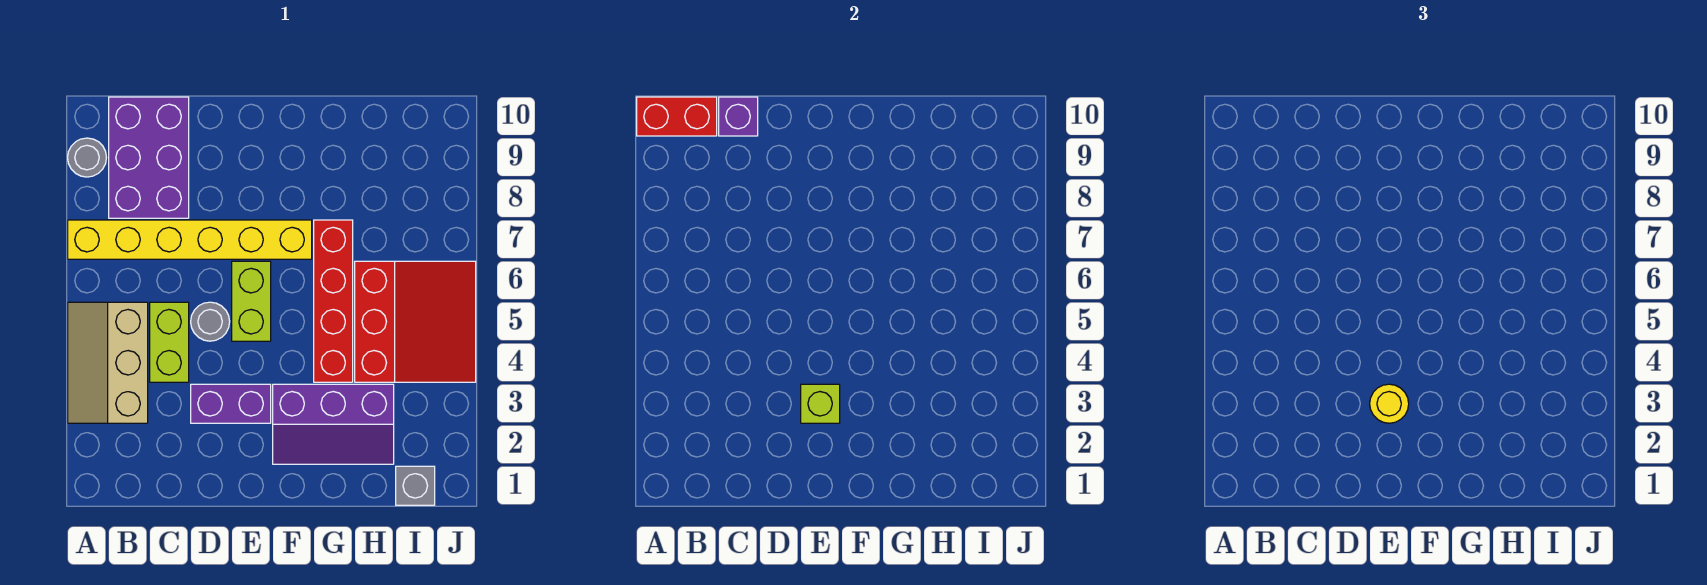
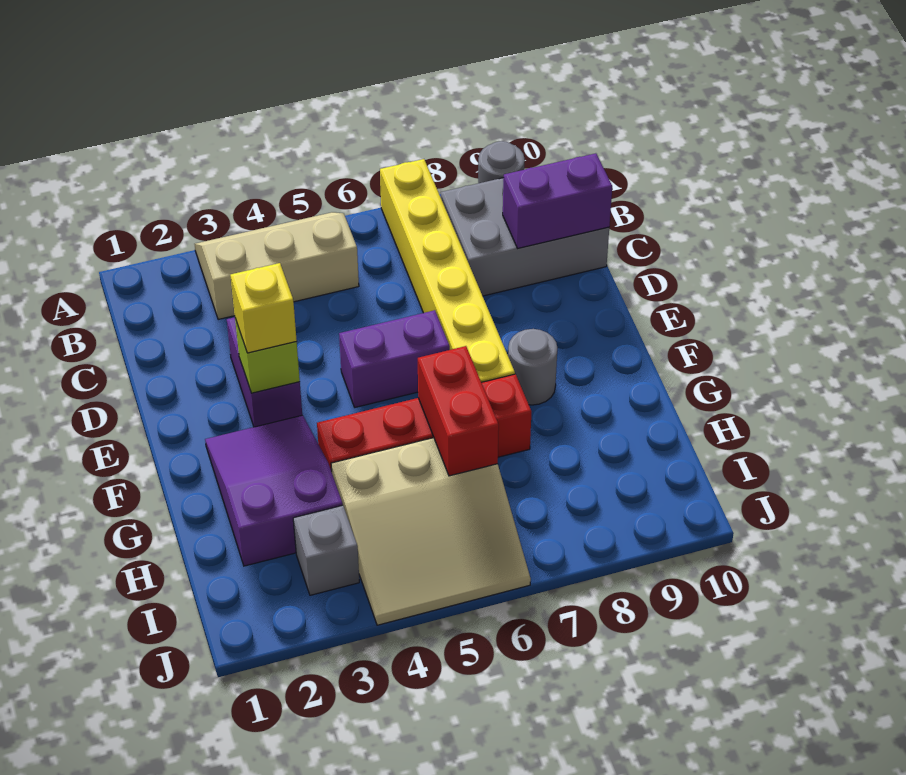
red 1x2 brick [637,97,717,136] -> red 1x2 brick moved to [418,346,499,476]
purple 2x3 brick [109,97,189,218] -> grey 2x3 brick [441,178,609,296]
lime 1x2 brick [150,302,189,382] -> none
purple 1x1 brick [719,97,758,136] -> purple 1x2 brick [503,153,612,248]
grey 1x1 round brick [191,302,230,341] -> grey 1x1 round brick moved to [508,329,557,405]
yellow 1x1 round brick [1370,384,1409,423] -> yellow 1x1 brick [230,263,297,353]
lime 1x2 brick [232,261,271,341] -> purple 1x2 brick [339,310,450,407]
purple 2x3 slope [273,384,394,464] -> purple 2x3 slope turned to [205,415,343,566]
red 3x3 slope [355,261,476,382] -> tan 3x3 slope [331,438,531,625]
grey 1x1 brick [396,466,435,505] -> grey 1x1 brick moved to [293,505,359,595]

